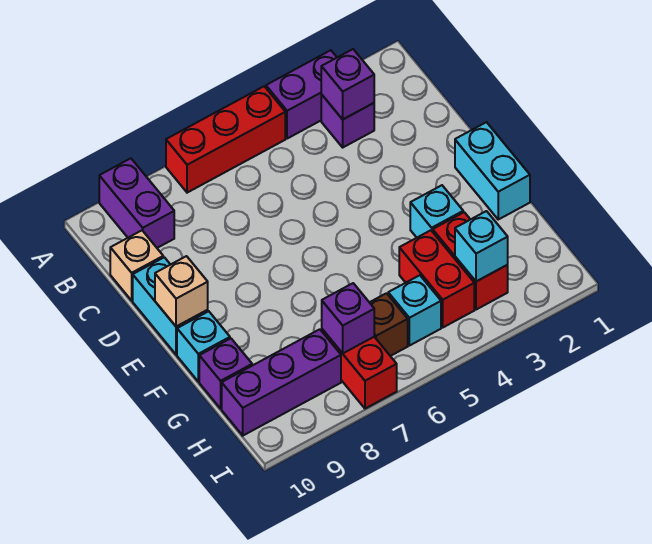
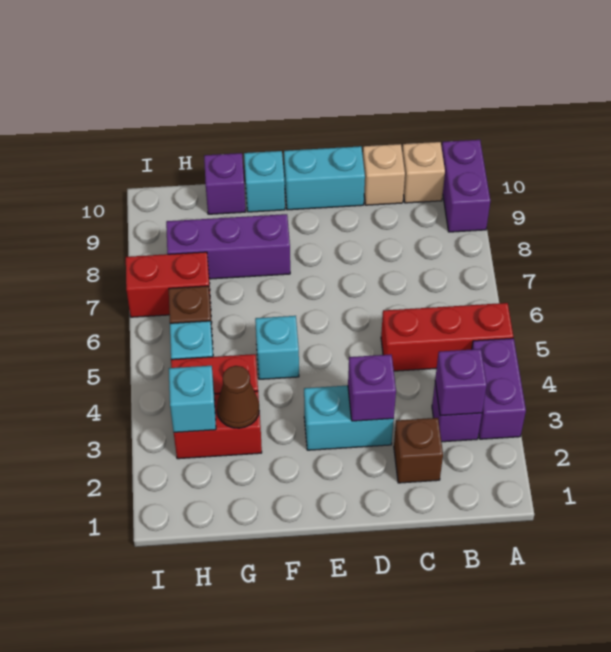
red 1x3 brick [166,86,285,193] -> red 1x3 brick turned to [381,303,513,371]
purple 1x2 brick [99,158,174,248] -> purple 1x2 brick turned to [442,140,490,232]
none -> brown 1x1 brick [394,418,443,483]
cyan 1x2 brick [455,122,530,219] -> cyan 1x2 brick moved to [304,386,394,450]
tan 1x1 brick [155,256,208,327] -> tan 1x1 brick moved to [402,142,445,203]
cyan 1x1 brick [410,185,463,238] -> cyan 1x1 brick moved to [255,316,299,379]
none -> brown 1x1 cone [217,366,259,428]
purple 1x1 brick [322,283,374,353] -> purple 1x1 brick moved to [348,355,396,421]
purple 1x3 brick [222,329,341,436] -> purple 1x3 brick turned to [166,214,290,279]

